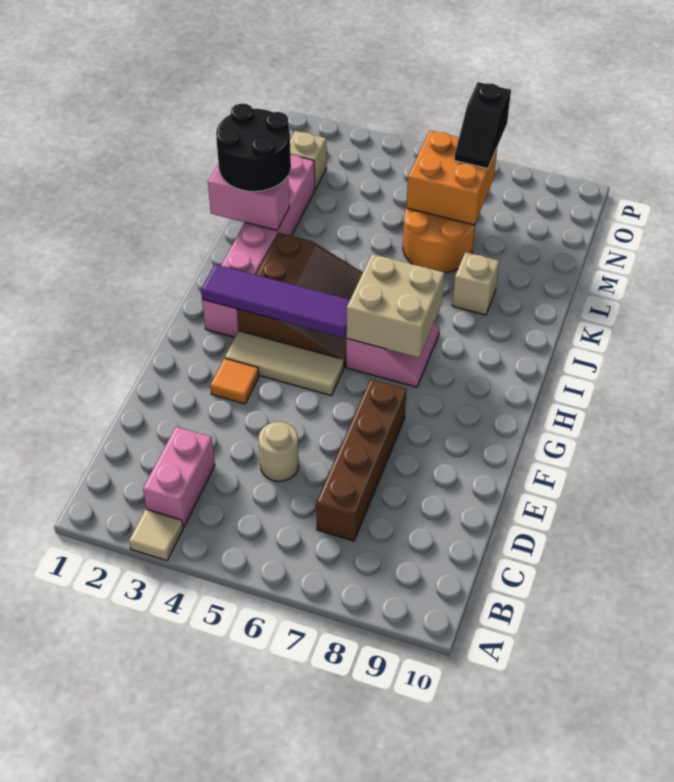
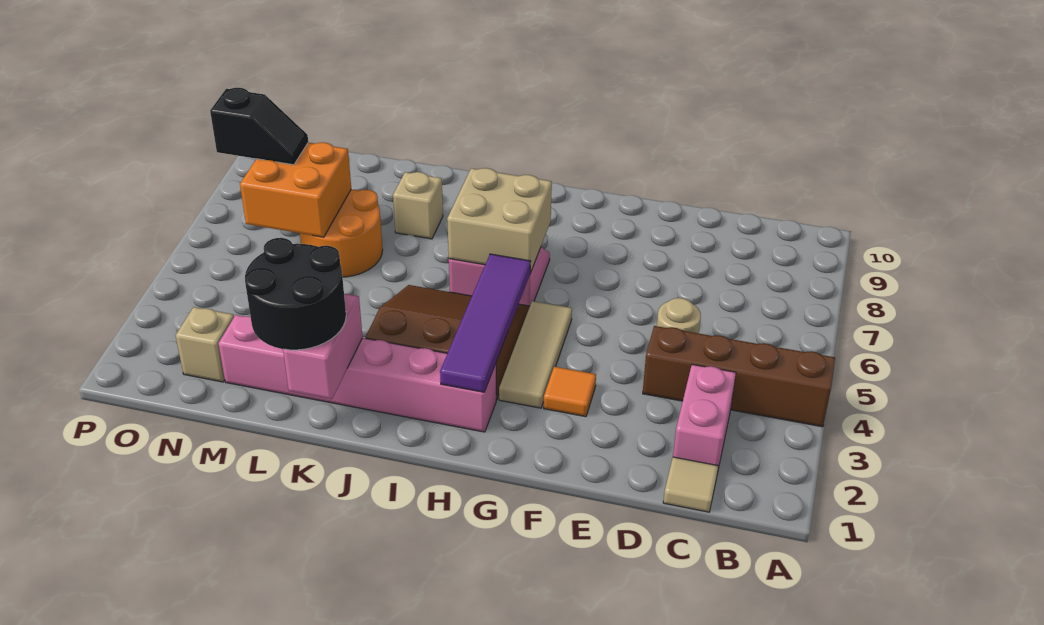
tan 1x1 tile [129,509,183,561] -> tan 1x1 tile moved to [663,457,718,512]
pink 1x2 brick [143,427,215,527] -> pink 1x2 brick turned to [673,364,736,469]
brown 1x4 brick [316,379,406,541] -> brown 1x4 brick moved to [643,326,835,427]

